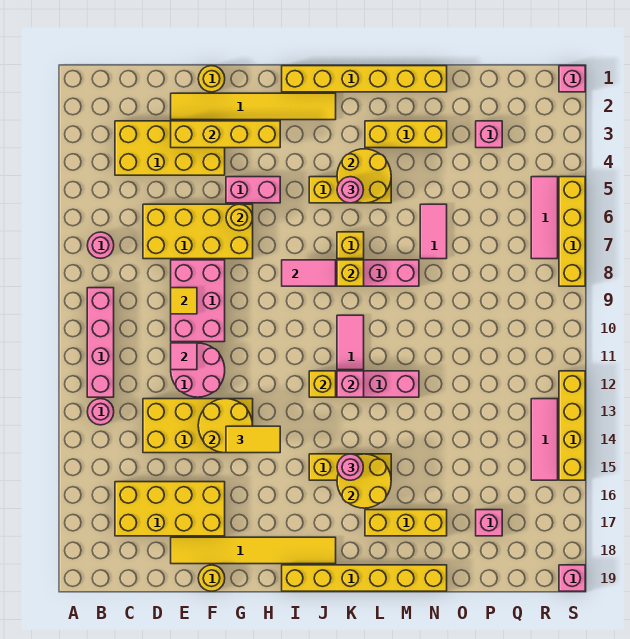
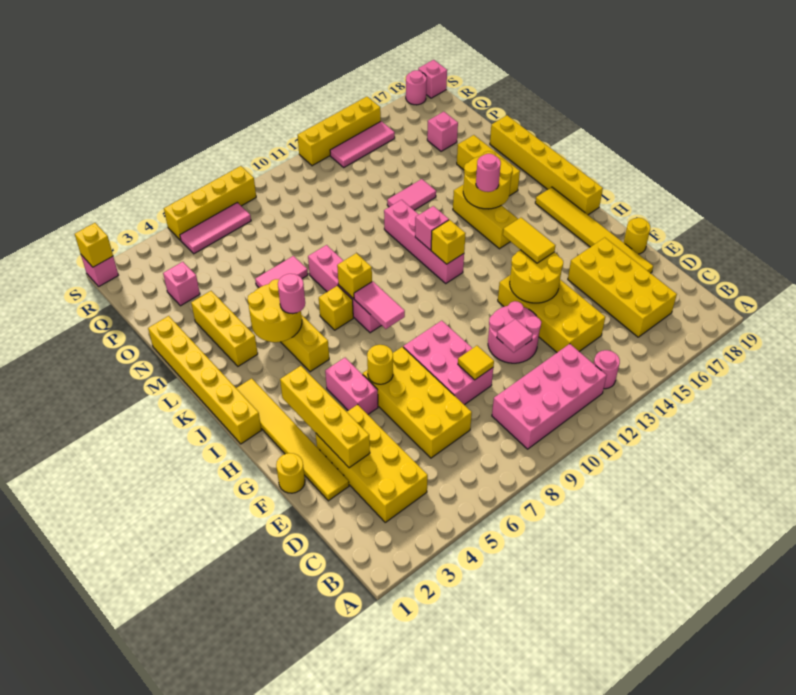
pink 1x1 round brick [87,232,114,258] -> pink 1x1 round brick moved to [406,70,427,105]
pink 1x4 brick [87,288,114,397] -> pink 2x4 brick [492,344,607,449]
pink 2x3 brick [171,260,225,342] -> pink 2x3 brick turned to [403,321,493,405]
pink 1x2 tile [337,315,364,370] -> pink 1x2 tile moved to [387,179,436,210]
none -> yellow 1x1 brick [75,223,113,267]

